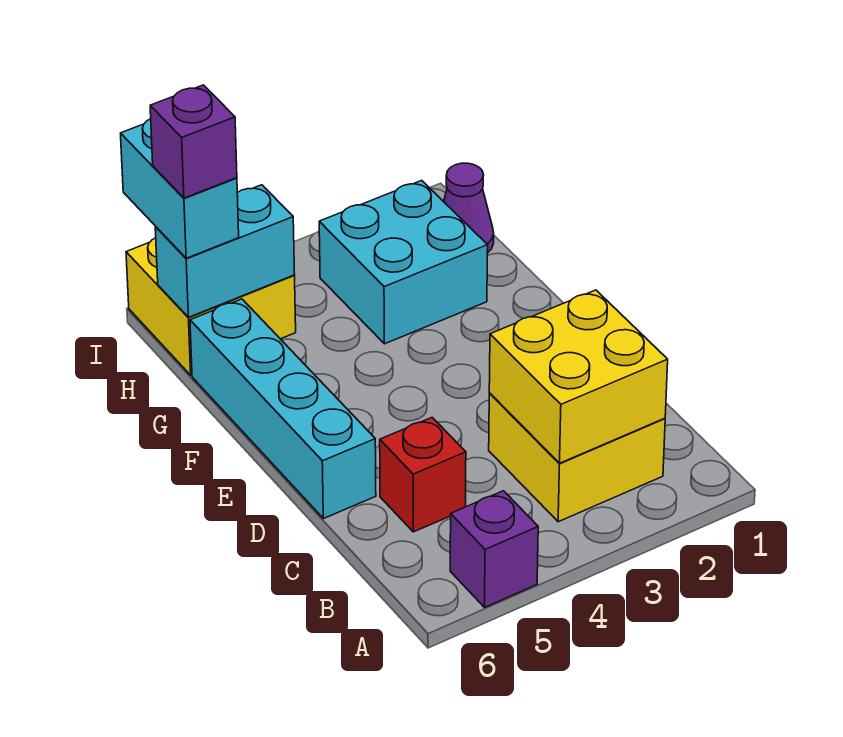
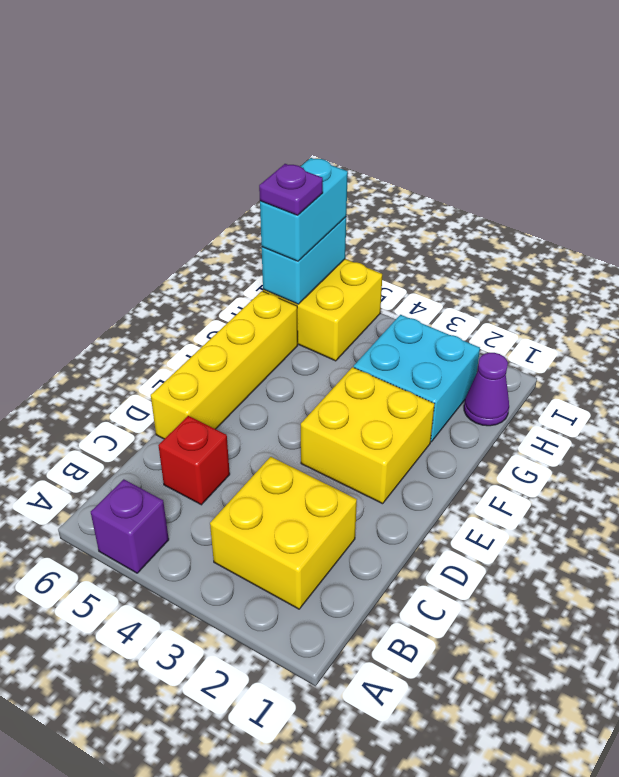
yellow 2x2 brick [489,290,668,463] -> yellow 2x2 brick moved to [301,367,435,504]
cyan 1x4 brick [190,299,376,519] -> yellow 1x4 brick [151,291,298,439]
cyan 1x2 brick [155,185,295,317] -> cyan 1x2 brick turned to [262,217,346,304]
purple 1x1 brick [150,85,237,198] -> purple 1x1 plate [259,164,323,215]

